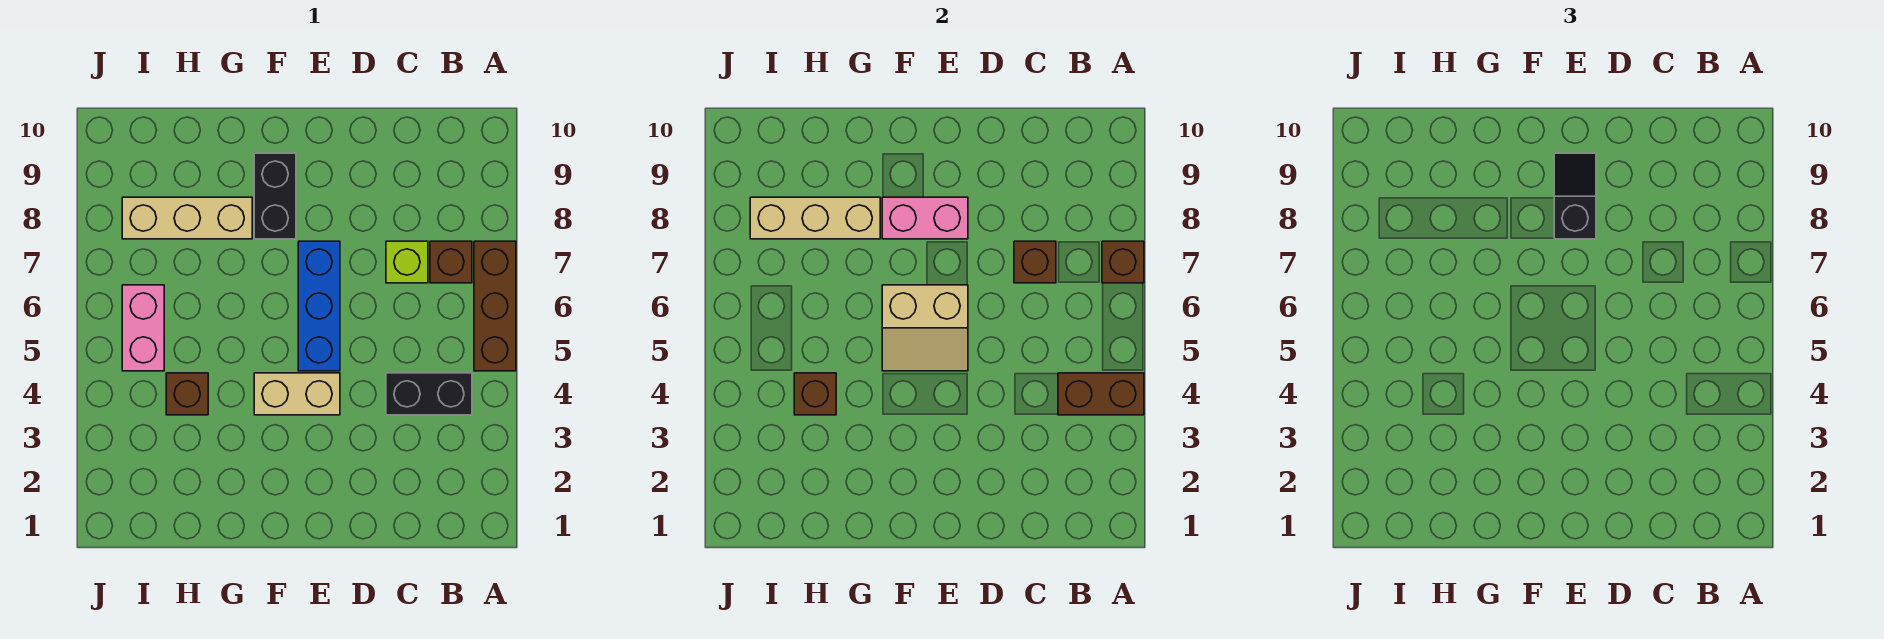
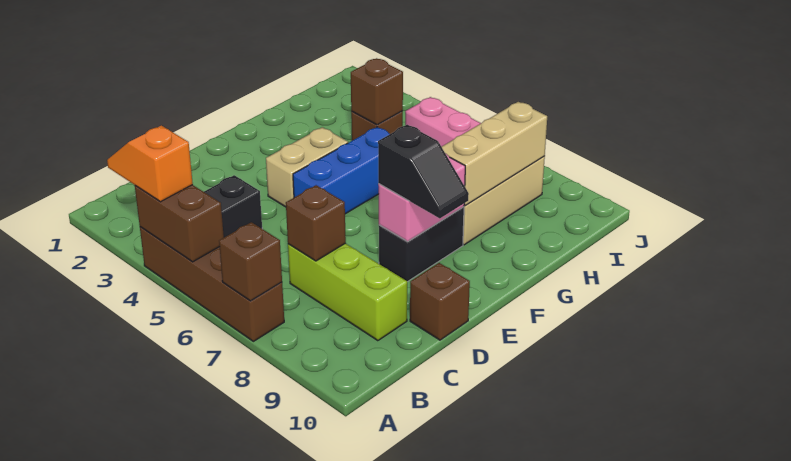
none -> orange 1x2 slope [107,126,193,202]
brown 1x2 brick [1058,373,1144,415] -> brown 1x2 brick turned to [135,185,224,262]
brown 1x3 brick [474,241,516,371] -> brown 1x4 brick [140,227,284,341]
brown 1x1 brick [430,241,472,283] -> brown 1x1 brick moved to [410,263,470,340]
lime 1x1 brick [386,241,428,283] -> lime 1x3 brick [288,243,407,341]
blue 1x3 brick [298,241,340,371] -> blue 1x3 brick turned to [293,127,389,214]
tan 2x2 slope [882,285,968,371] -> none
black 1x2 brick [254,153,296,239] -> black 1x2 brick turned to [379,207,464,282]

